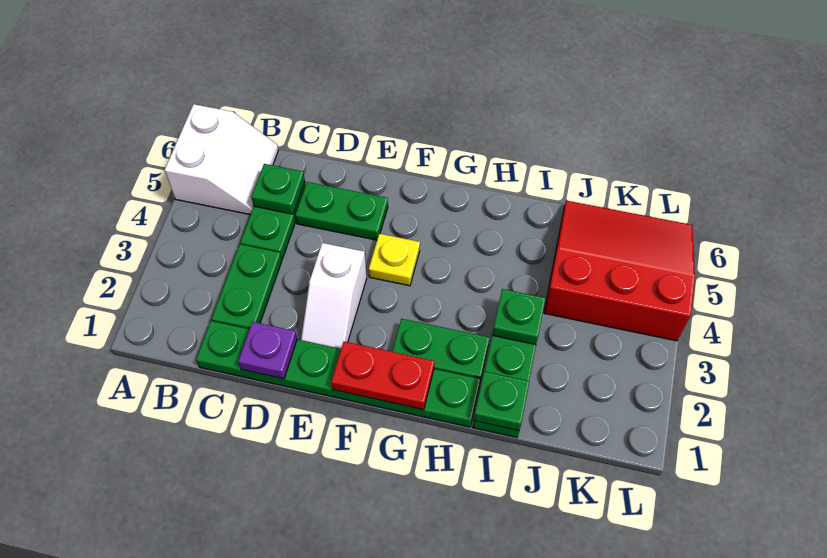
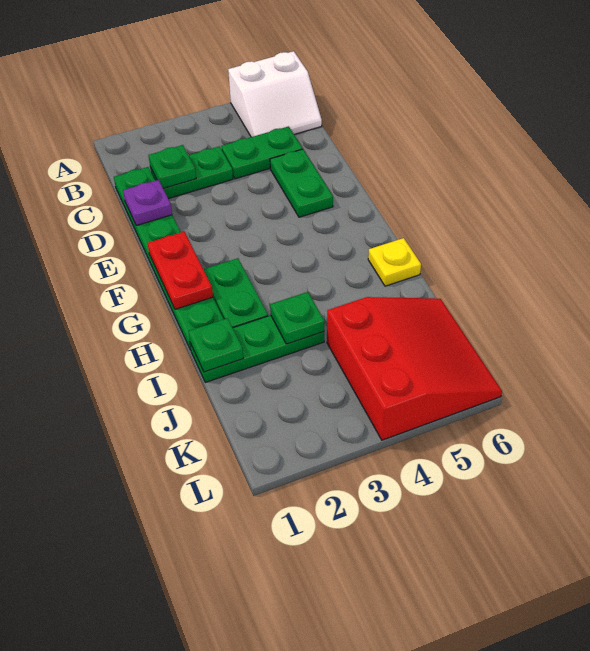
green 1x1 plate [252,164,305,214] -> green 1x1 plate moved to [148,145,196,189]
white 1x2 slope [301,243,367,349] -> none
yellow 1x1 plate [369,234,420,286] -> yellow 1x1 plate moved to [368,238,421,286]

